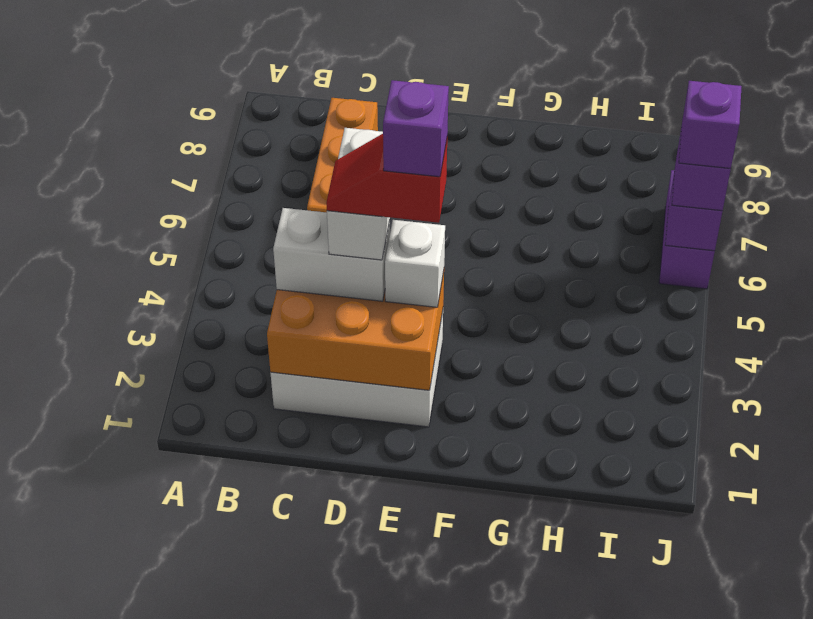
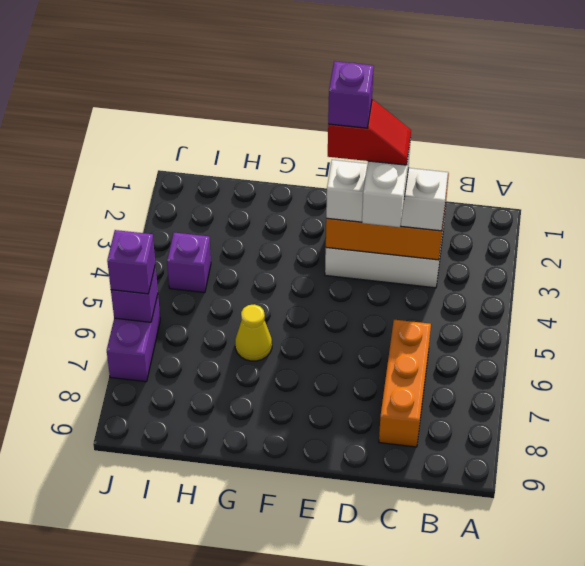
none -> yellow 1x1 cone [235,304,272,361]
purple 1x1 brick [679,81,742,168] -> purple 1x1 brick moved to [167,233,211,293]

